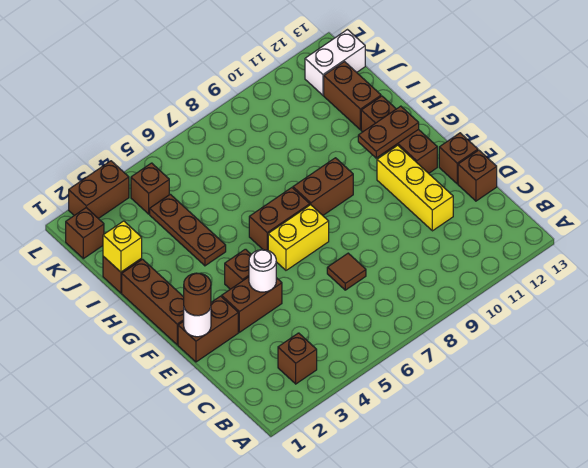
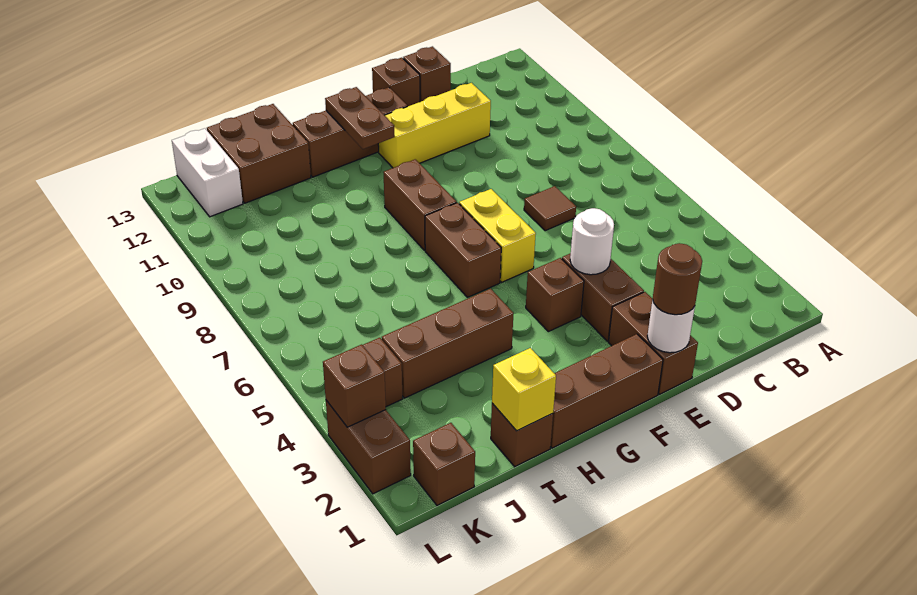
brown 1x1 brick [278,333,317,384] -> brown 1x1 brick moved to [323,344,386,427]
brown 1x3 plate [150,194,226,266] -> brown 1x3 brick [382,289,514,398]
brown 1x2 brick [324,62,381,130] -> brown 2x2 brick [207,104,311,203]

